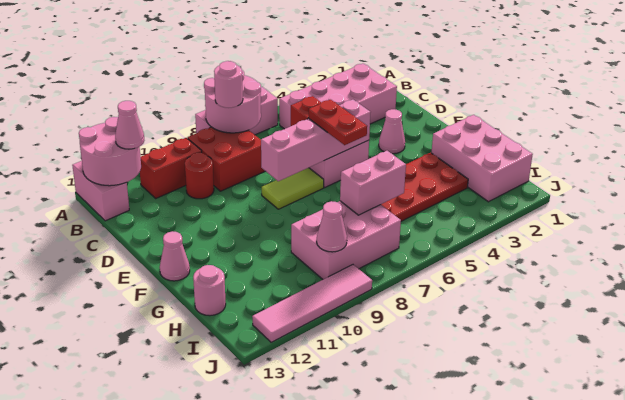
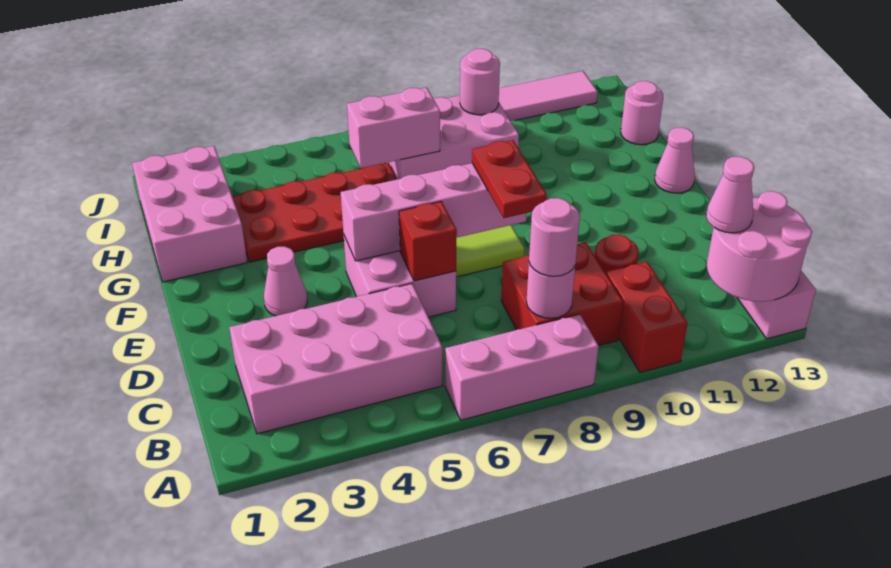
pink 2x2 round brick [204,70,261,133] -> pink 1x1 round brick [526,263,575,318]
red 1x2 brick [140,138,202,198] -> red 1x2 brick turned to [606,262,688,372]
red 1x2 plate [309,100,367,145] -> red 1x2 plate moved to [472,140,547,218]
pink 1x1 cone [317,201,347,252] -> pink 1x1 round brick [460,49,500,115]

